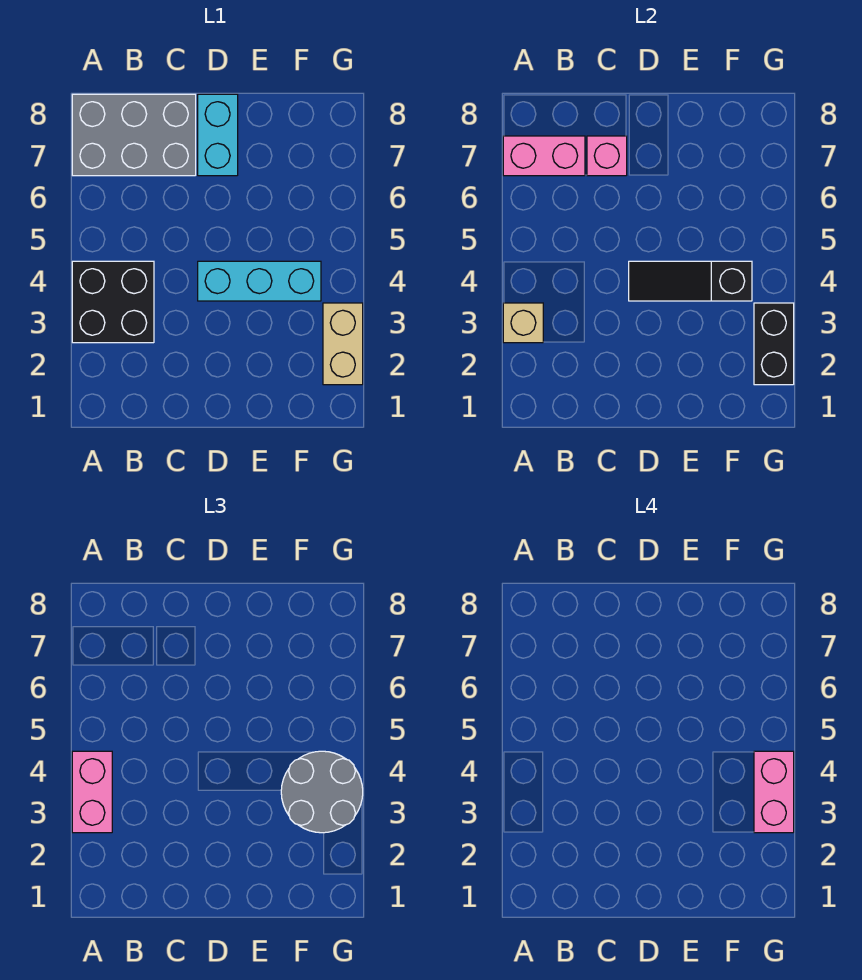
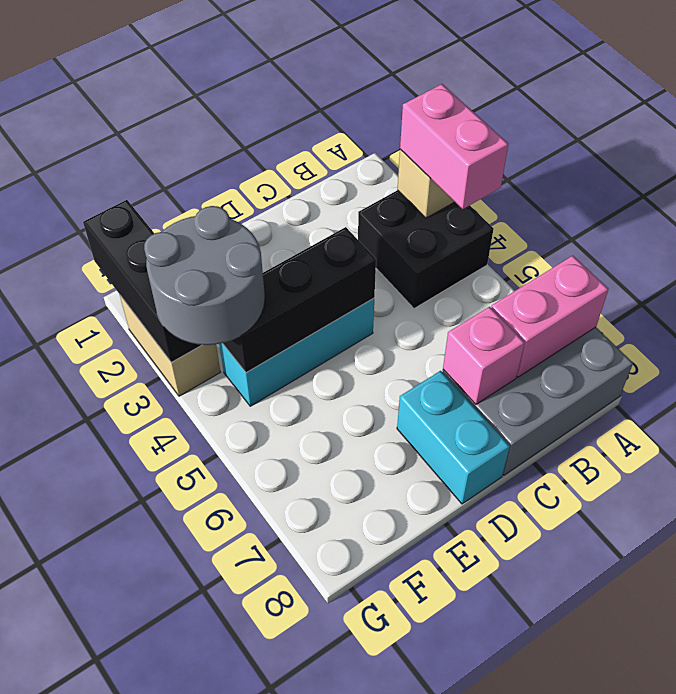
black 1x3 slope [629,261,752,301] -> black 1x3 brick [222,227,376,373]
black 1x2 brick [754,303,794,385] -> black 1x3 brick [83,200,202,362]
pink 1x2 brick [754,751,794,833] -> none

